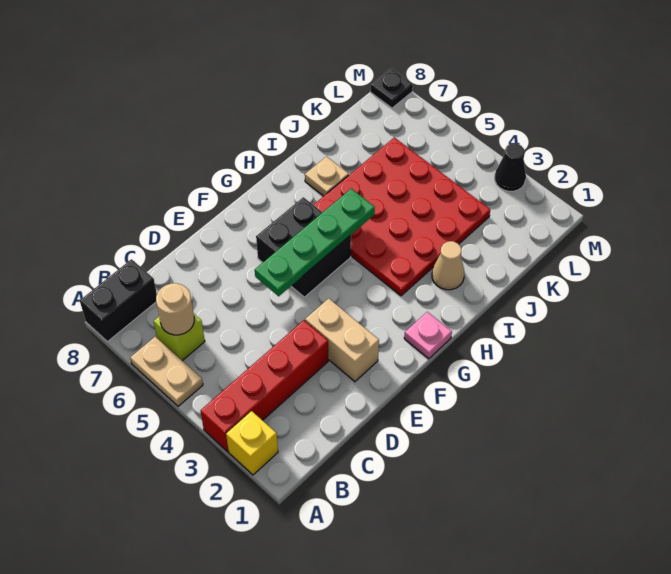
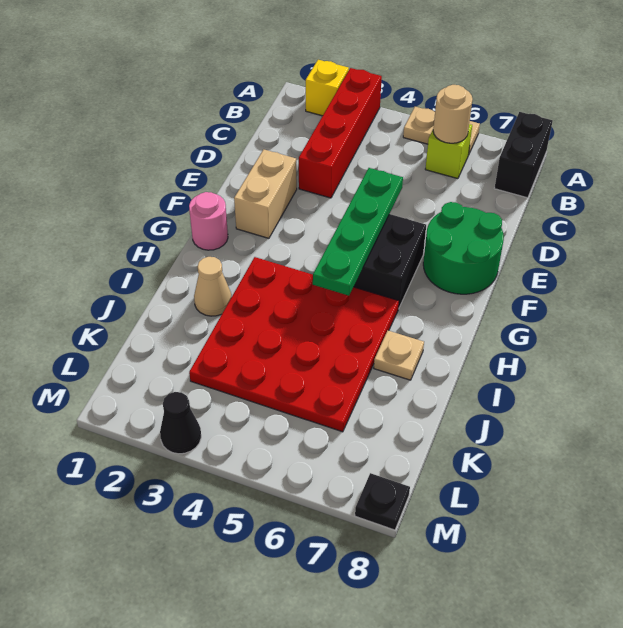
tan 1x2 brick [305,298,379,382] -> tan 1x2 brick turned to [234,149,297,238]
none -> green 2x2 round brick [423,202,504,294]
pink 1x1 plate [404,312,452,359] -> pink 1x1 round brick [189,192,228,250]

